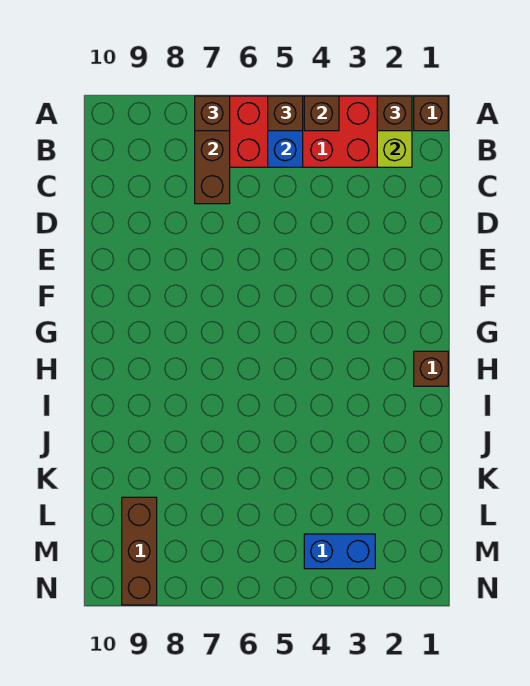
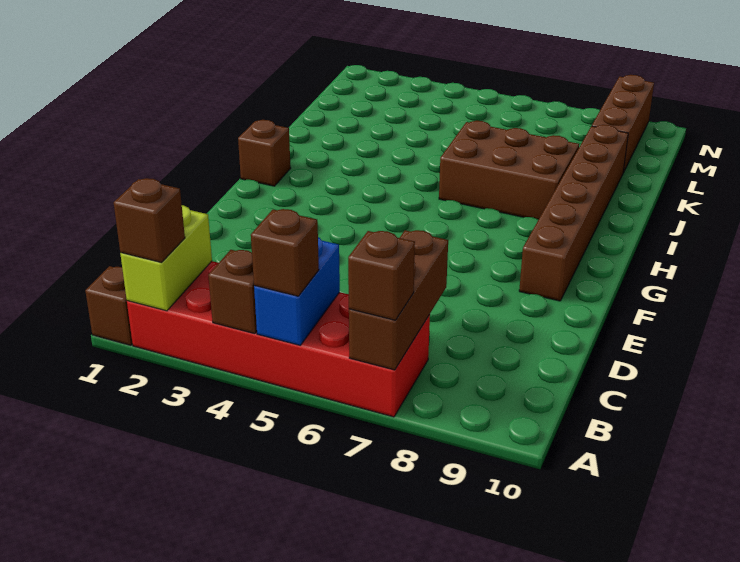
none -> brown 1x6 brick [519,125,628,301]
none -> brown 2x3 brick [439,121,579,220]
blue 1x2 brick [304,534,375,569] -> none

